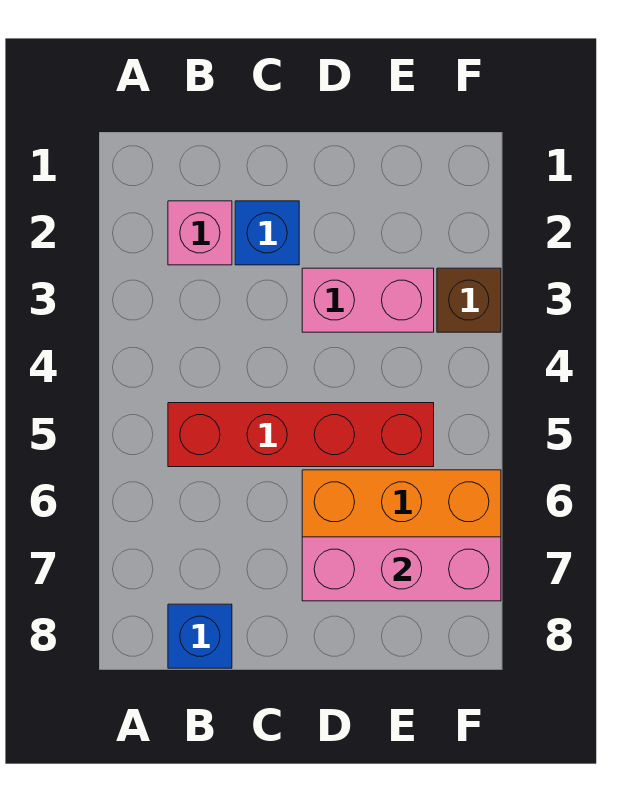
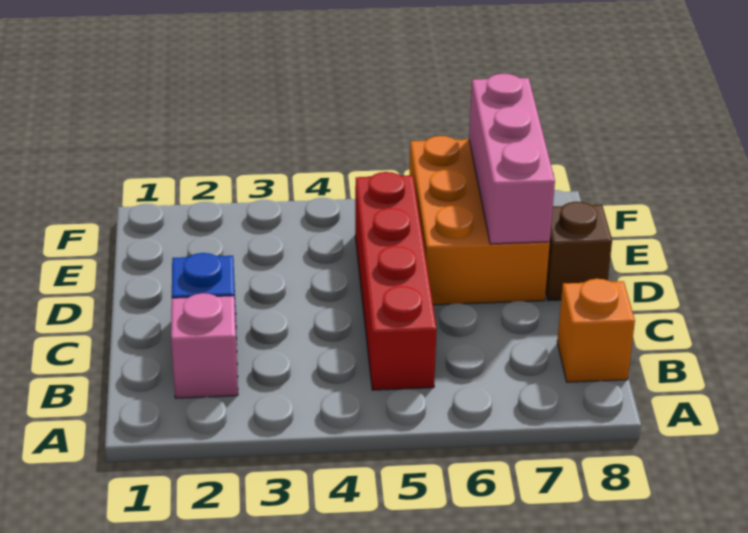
blue 1x1 brick [168,604,232,668] -> orange 1x1 brick [557,279,635,382]
pink 1x2 brick [302,268,434,332] -> none
brown 1x1 brick [437,268,501,332] -> brown 1x1 brick moved to [546,202,612,301]

